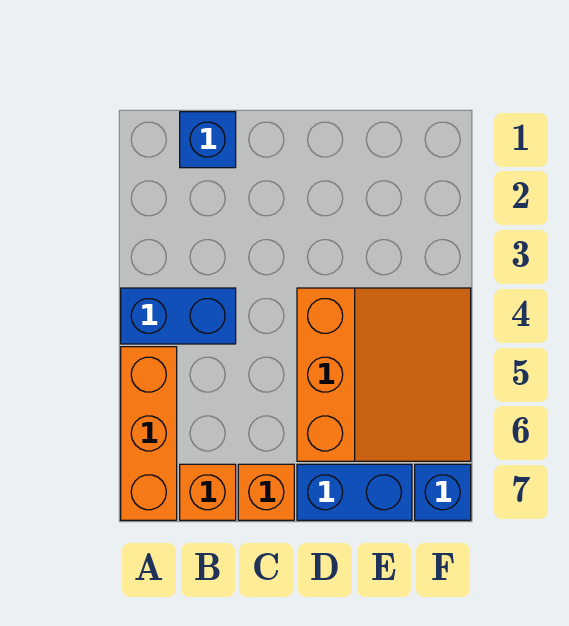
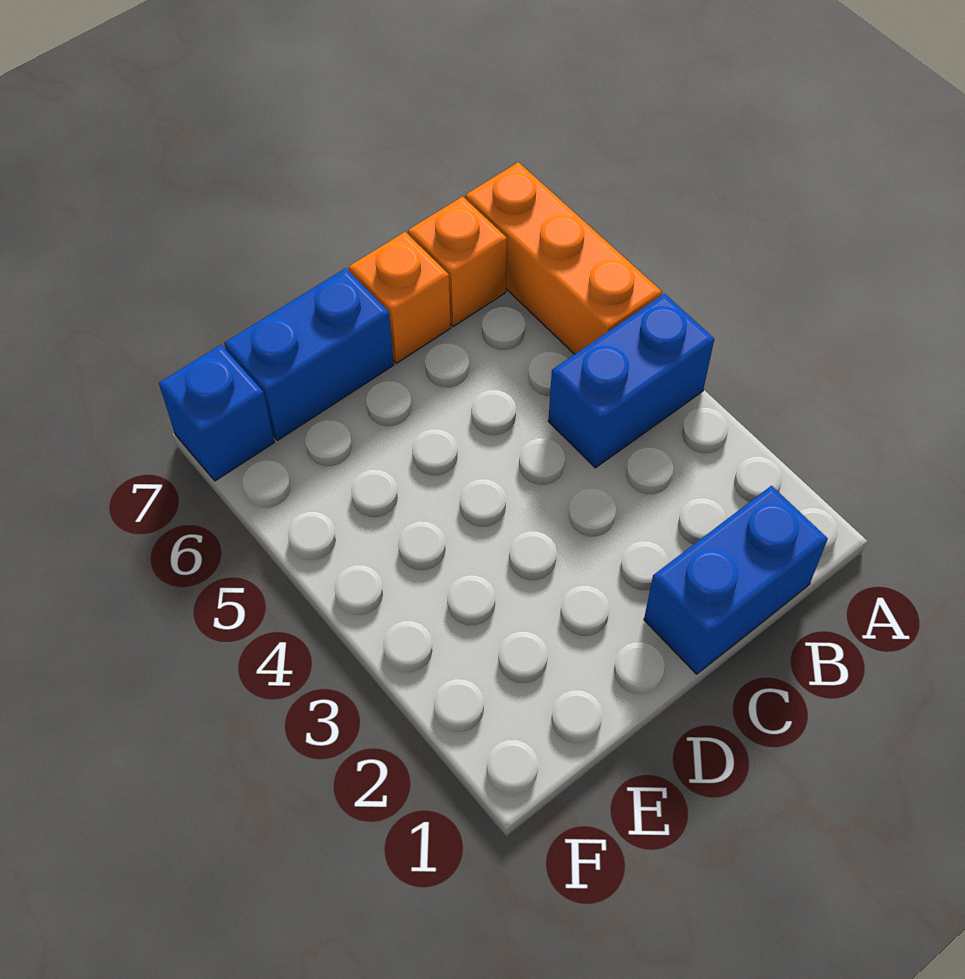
blue 1x1 brick [180,112,236,168] -> blue 1x2 brick [644,486,828,674]
orange 3x3 slope [297,288,471,461] -> none

